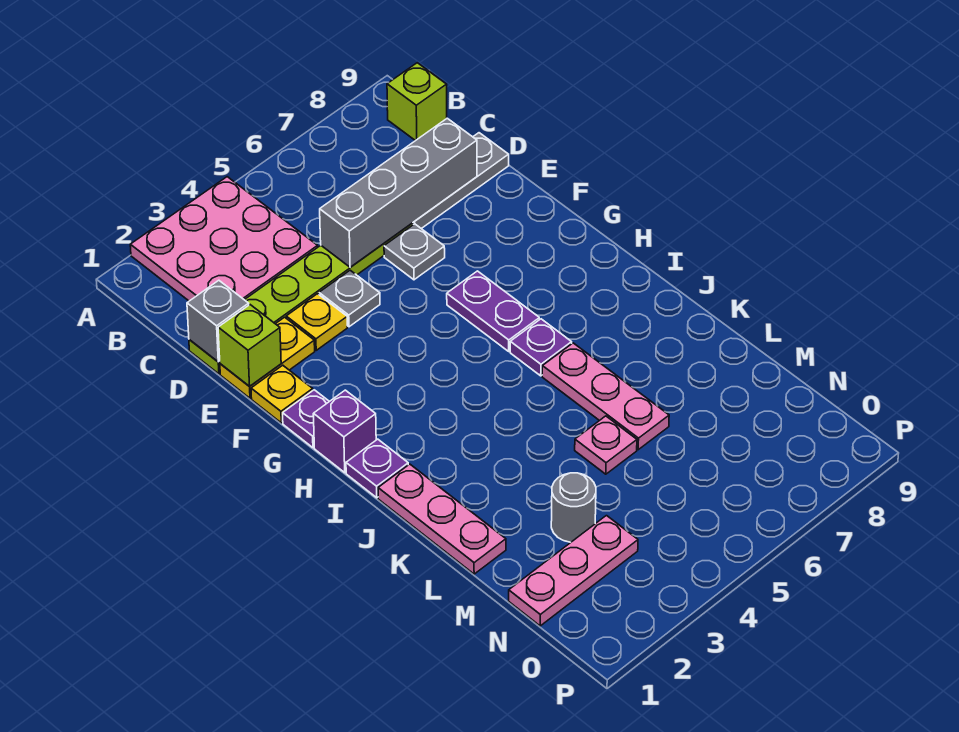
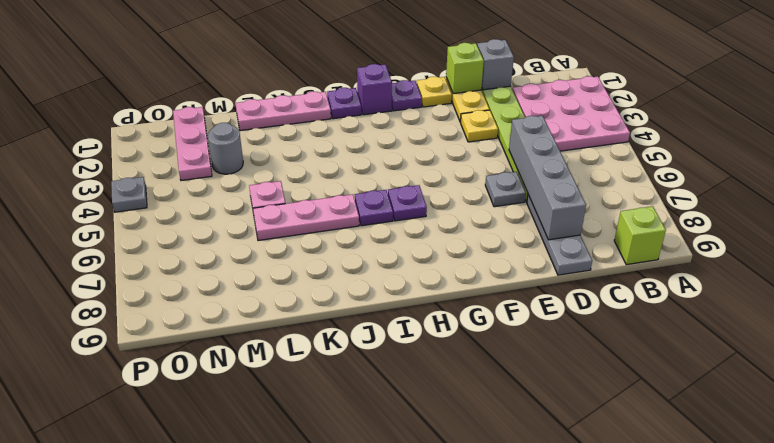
grey 1x1 plate [319,270,380,327] -> grey 1x1 plate moved to [111,177,147,212]
purple 1x2 plate [447,271,539,351] -> purple 1x1 plate [388,185,427,221]

